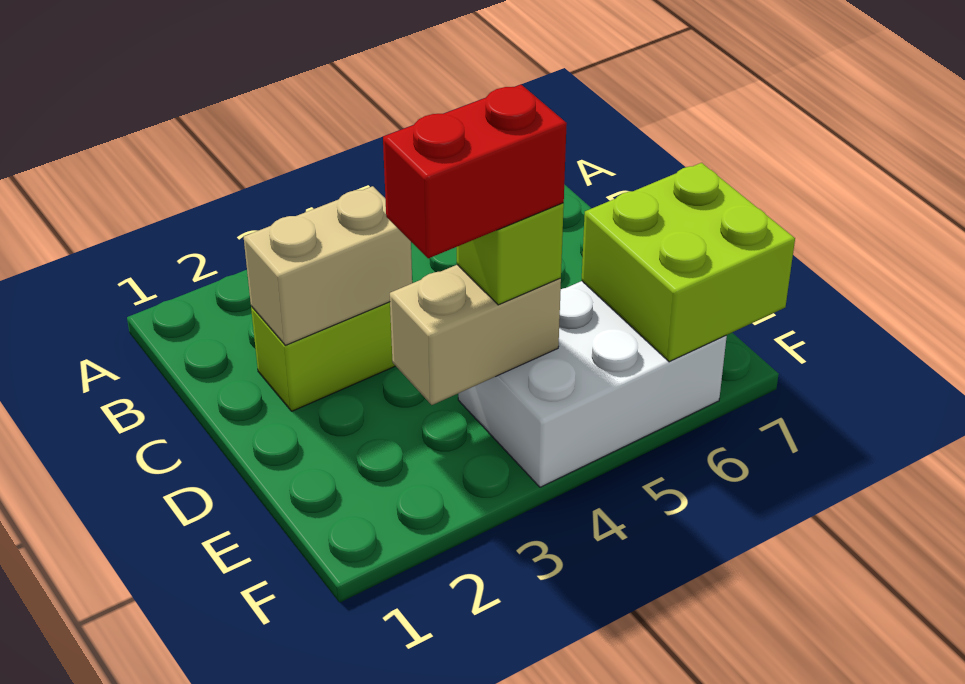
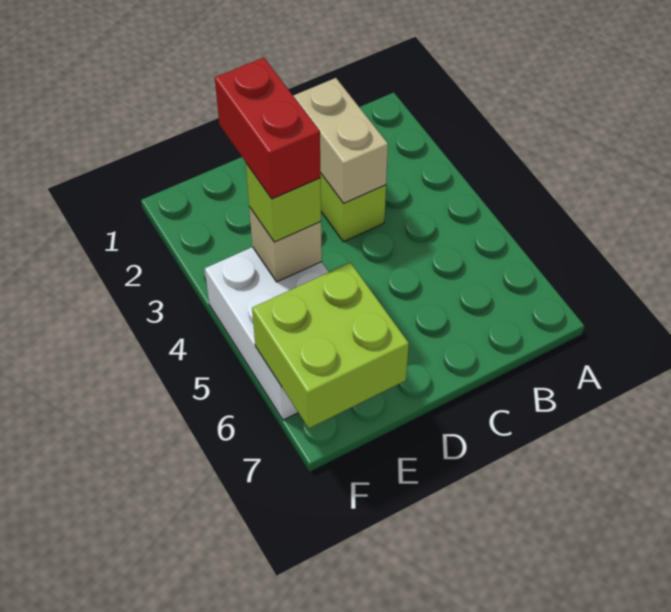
tan 1x2 brick [390,265,561,405] -> tan 1x1 brick [249,207,322,282]

